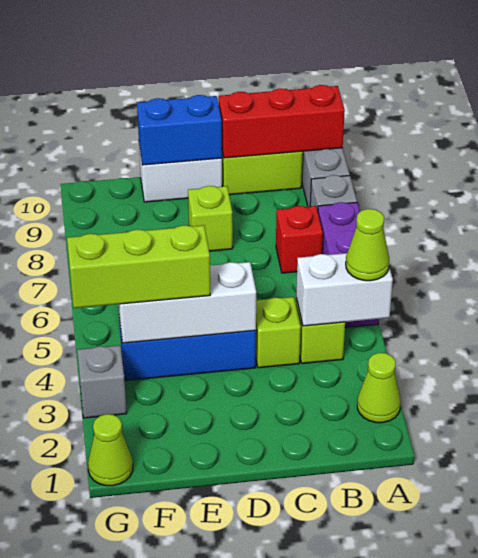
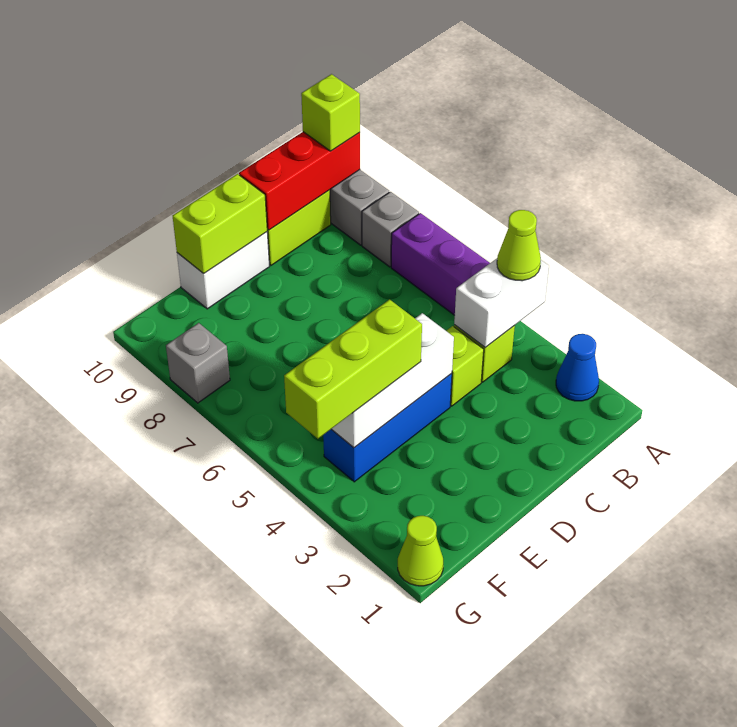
lime 1x1 cone [357,353,401,423] -> blue 1x1 cone [556,334,599,401]
red 1x1 brick [276,206,323,273] -> none
lime 1x1 brick [188,186,233,251] -> lime 1x1 brick moved to [301,74,360,151]
blue 1x2 brick [137,95,222,165] -> lime 1x2 brick [173,174,267,274]
grey 1x1 brick [77,345,127,418] -> grey 1x1 brick moved to [166,323,230,403]

